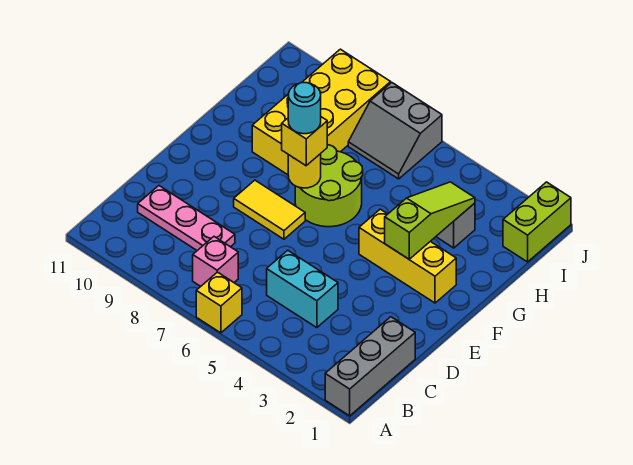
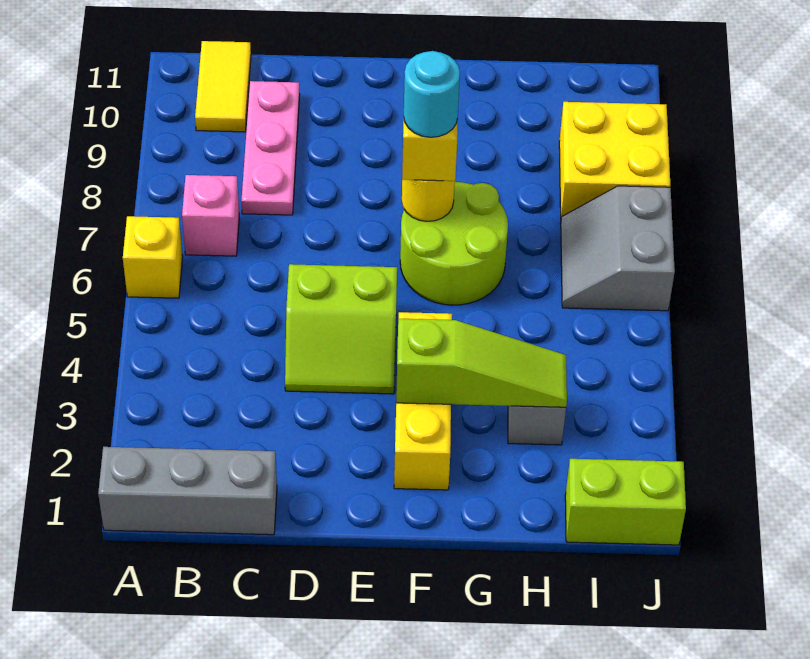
cyan 1x2 brick [267,250,338,328] -> none
none -> lime 2x2 slope [285,264,397,394]
yellow 1x2 tile [234,180,305,239] -> yellow 1x2 tile moved to [195,41,251,132]
yellow 2x4 brick [252,49,391,175] -> yellow 2x2 brick [559,102,670,217]

